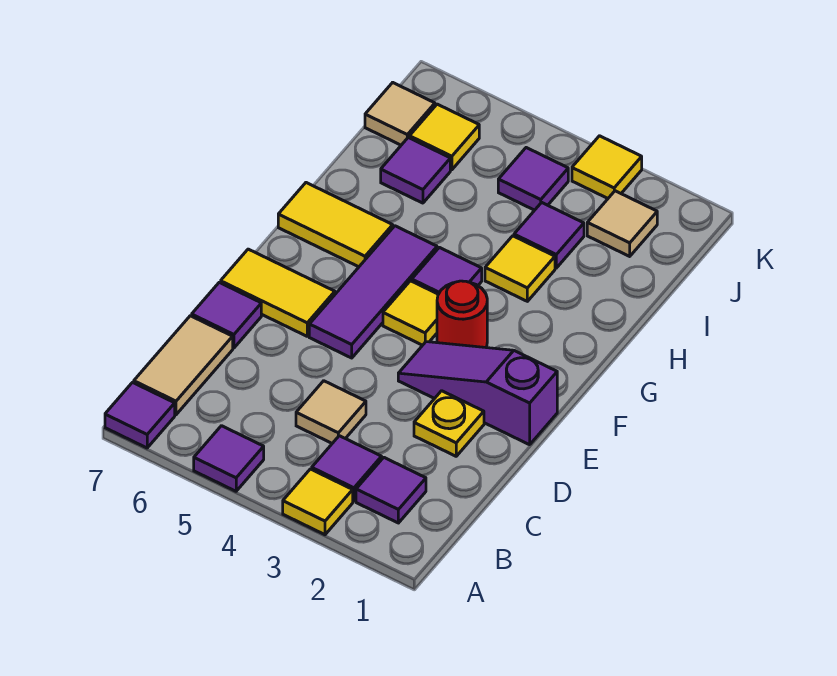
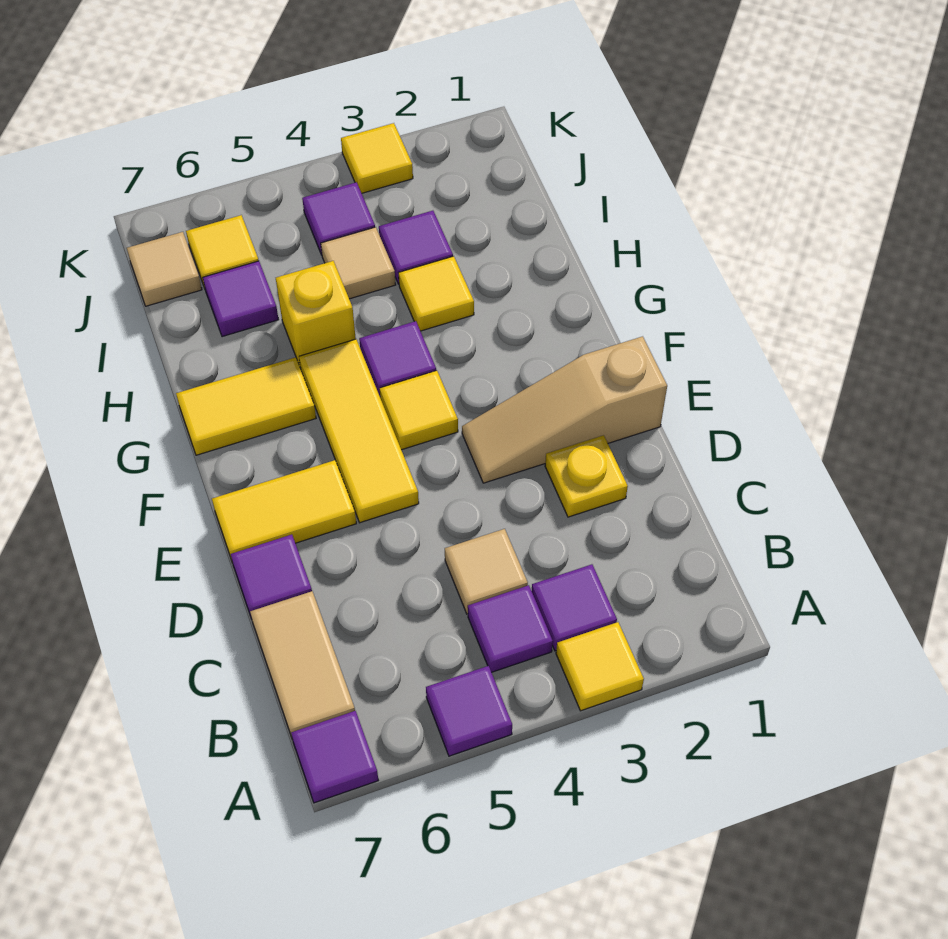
purple 1x1 tile [356,458,426,523] -> purple 1x1 tile moved to [468,585,553,672]
purple 1x3 slope [398,342,557,445] -> tan 1x3 slope [462,336,667,483]
purple 1x3 tile [309,226,437,358] -> yellow 1x3 tile [299,339,419,523]
red 1x1 round brick [437,281,487,347] -> none
none -> yellow 1x1 brick [276,261,356,366]
tan 1x1 tile [587,191,657,256] -> tan 1x1 tile moved to [321,227,396,299]

